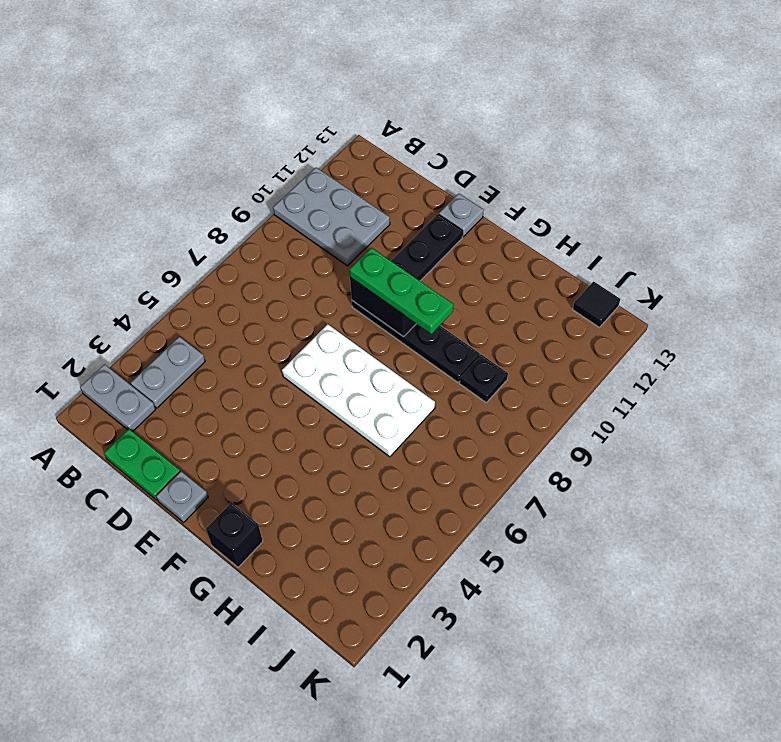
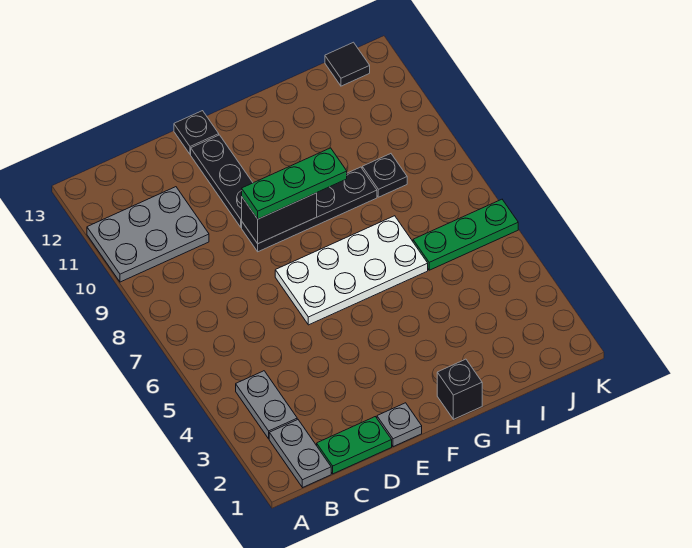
grey 1x2 plate [80,364,156,432] -> grey 1x2 plate turned to [269,419,331,488]
grey 1x1 plate [439,193,483,237] -> black 1x1 plate [174,111,219,154]
none -> green 1x3 plate [413,199,518,270]

